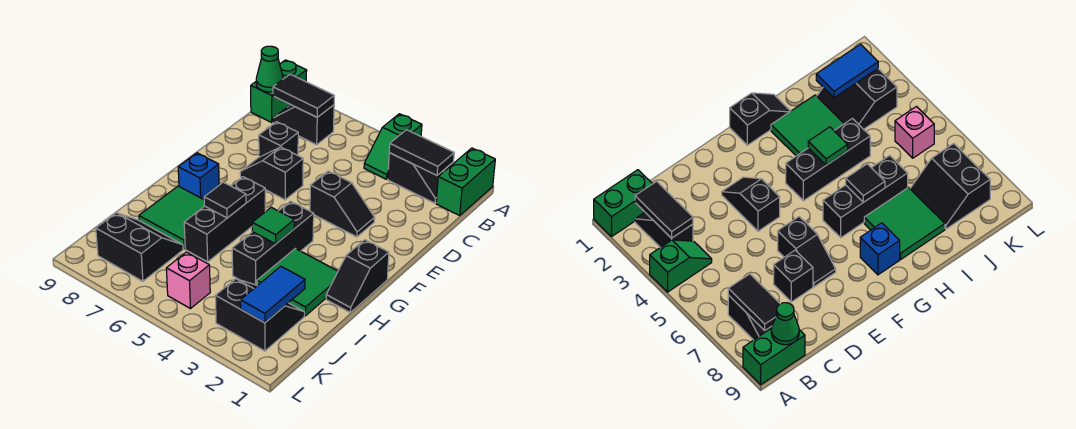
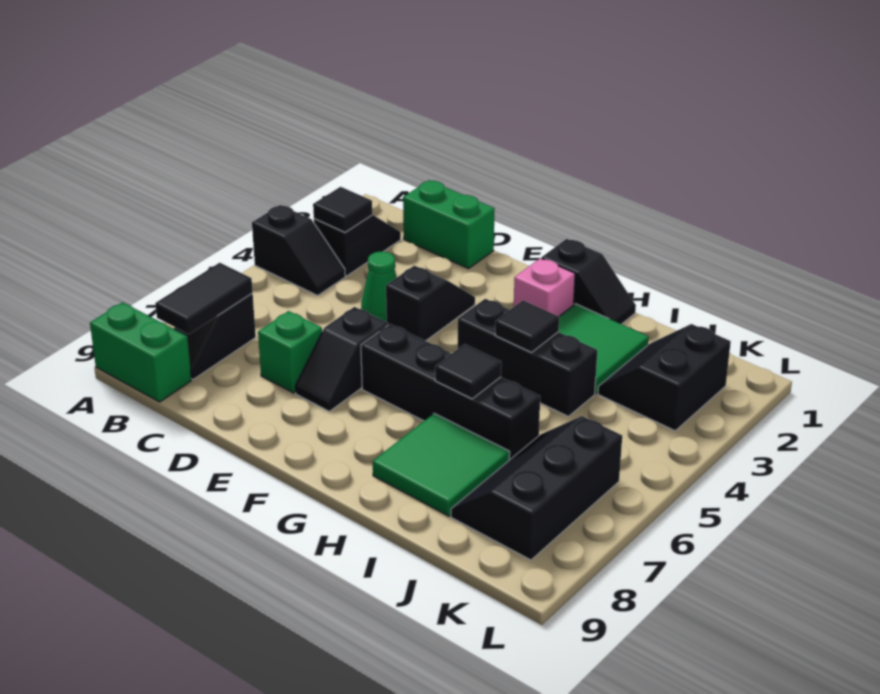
green 1x2 brick [436,148,495,215] -> green 1x2 brick moved to [403,180,495,269]
green 1x2 slope [364,114,422,179] -> black 1x2 slope [252,205,345,296]
black 1x2 tile [389,130,454,175] -> black 1x1 tile [313,187,372,232]
green 1x1 cone [256,46,283,92] -> green 1x1 cone moved to [361,251,397,322]
black 1x1 brick [259,122,298,157] -> green 1x1 brick [258,311,322,393]
black 1x3 brick [184,177,265,262] -> black 1x4 brick [361,324,540,460]
blue 1x1 brick [178,153,219,200] -> none
green 1x1 tile [252,207,294,244] -> black 1x1 tile [495,300,559,352]
blue 1x2 tile [240,266,305,323] -> none
black 2x2 slope [96,213,183,281] -> black 2x3 slope [451,416,622,560]
pink 1x1 brick [166,252,210,309] -> pink 1x1 brick moved to [514,258,575,316]

